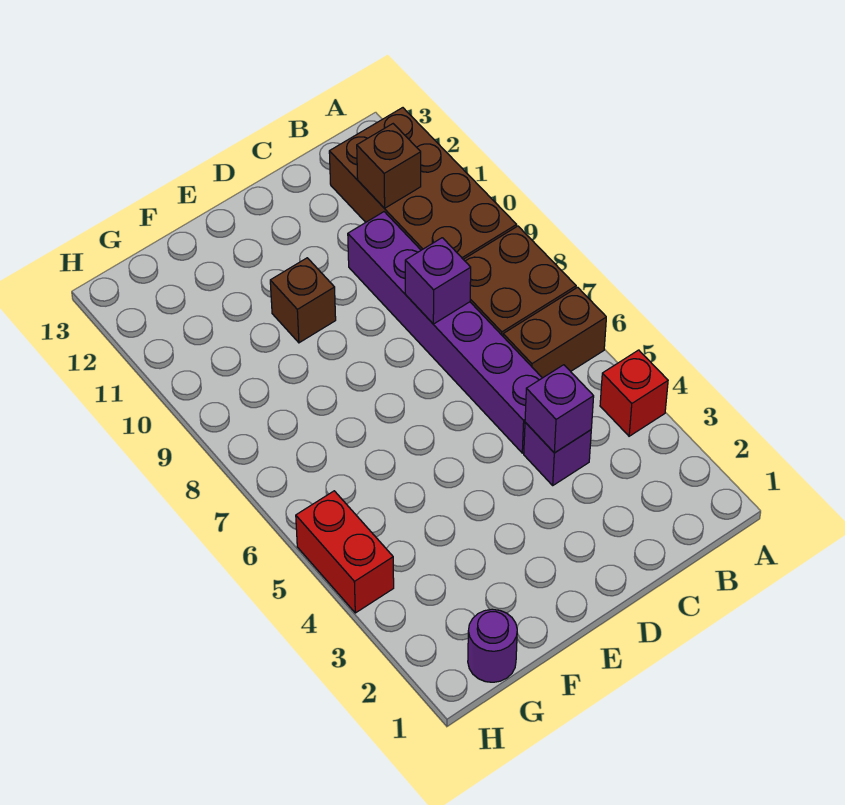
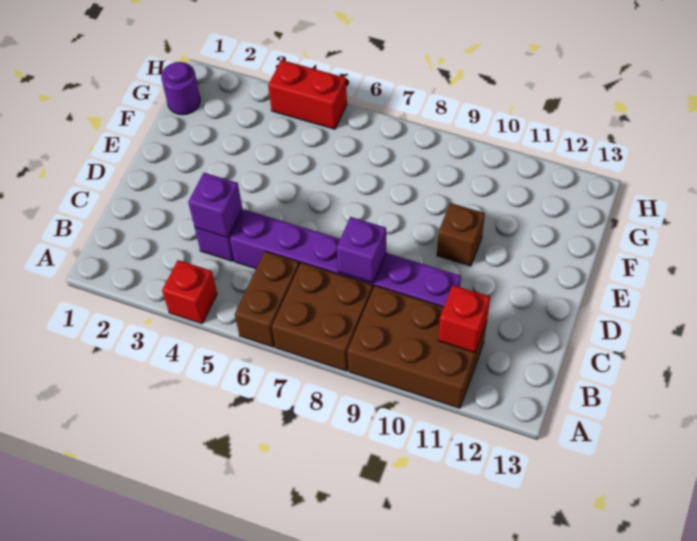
brown 2x4 brick [329,108,517,259] -> brown 2x3 brick [347,286,487,408]
brown 1x1 brick [357,124,421,208] -> red 1x1 brick [438,285,490,352]

